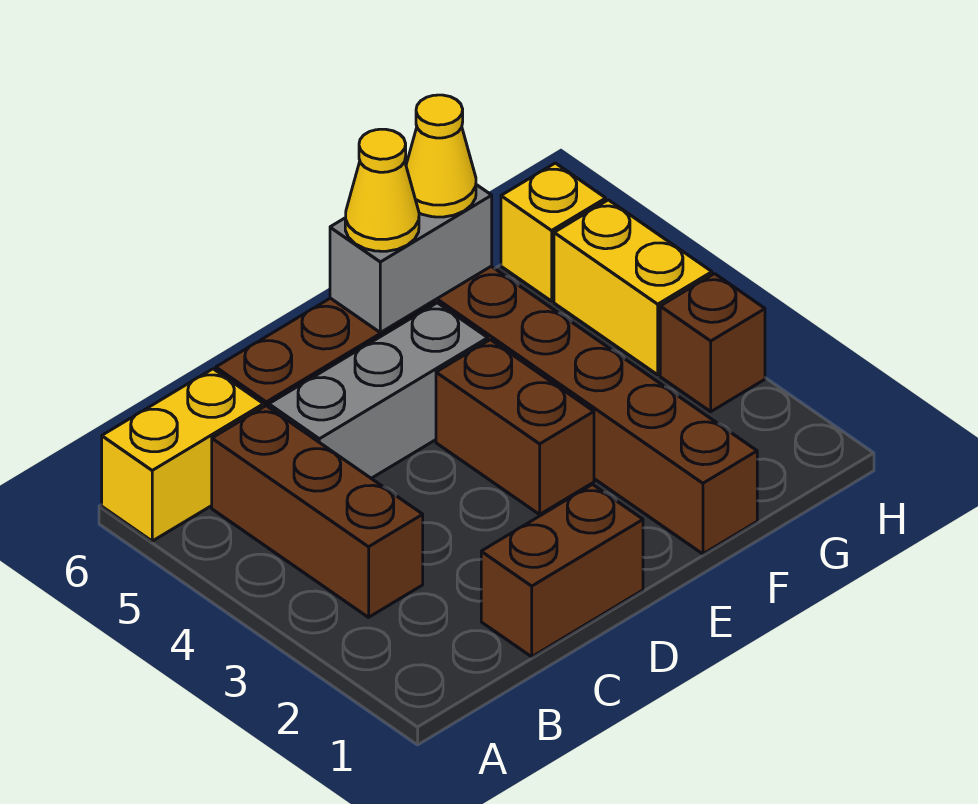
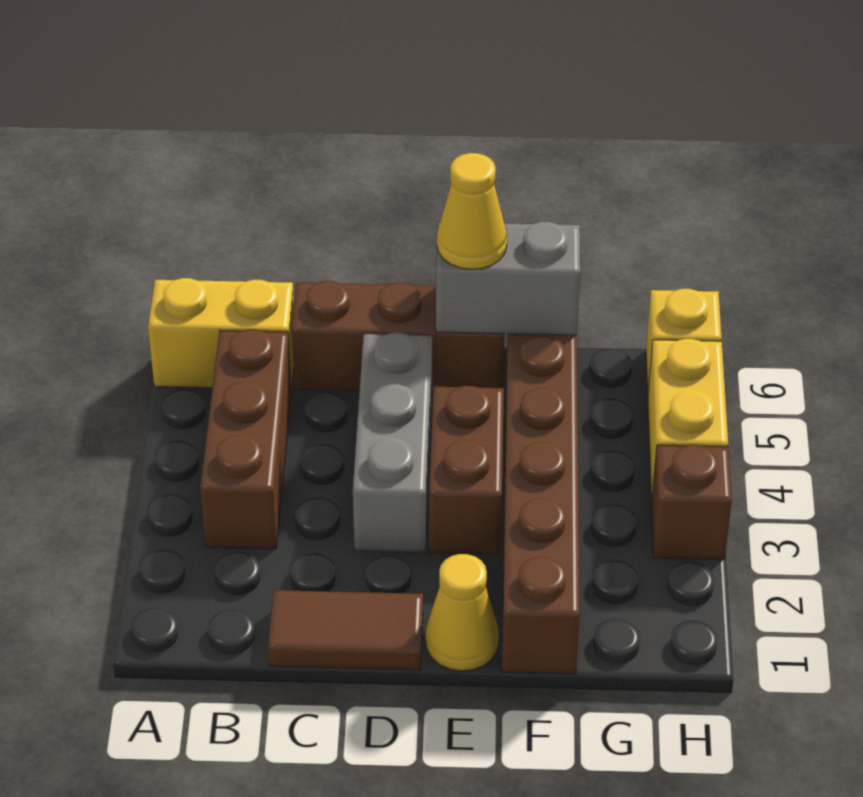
brown 1x2 brick [481,485,643,657] -> brown 1x2 tile [268,590,423,670]
grey 1x3 brick [269,303,488,478] -> grey 1x3 brick turned to [353,332,432,553]
yellow 1x1 cone [406,95,476,217] -> yellow 1x1 cone moved to [425,554,499,671]

